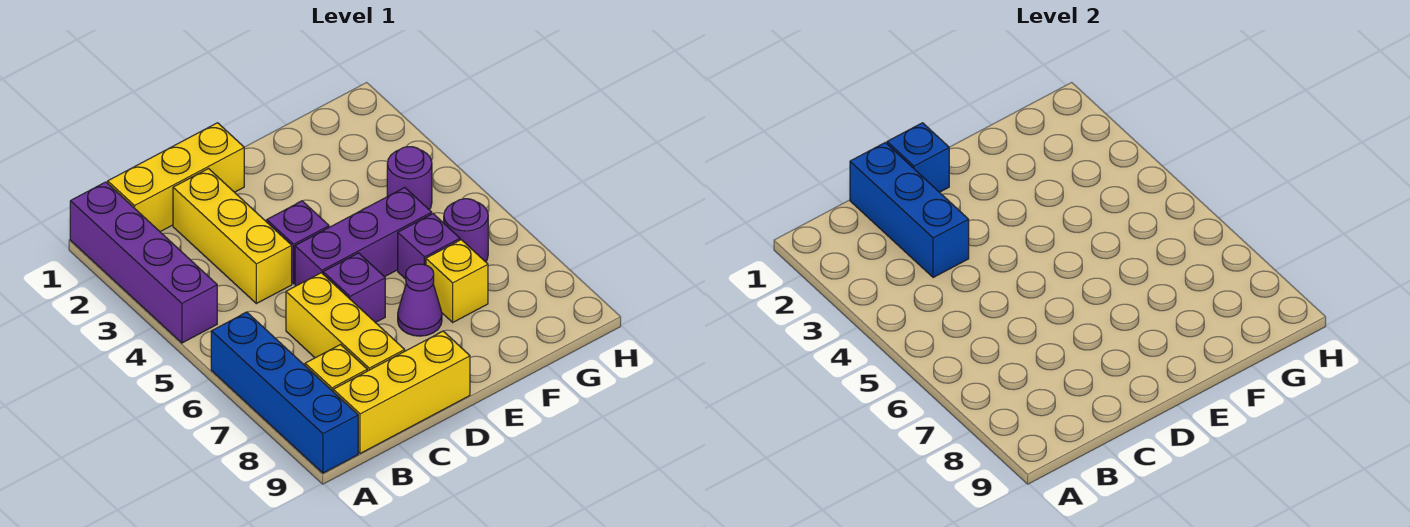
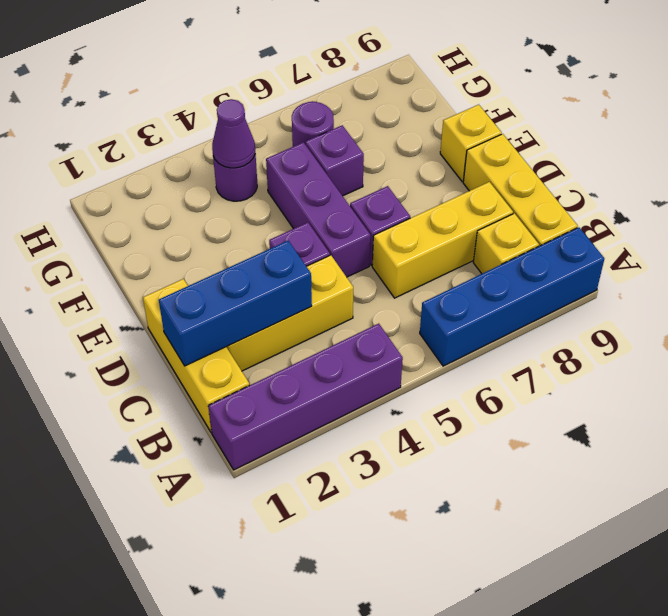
blue 1x1 brick [887,123,949,192] -> none
purple 1x1 cone [398,264,442,336] -> purple 1x1 cone moved to [212,99,255,168]
yellow 1x1 brick [426,240,488,322] -> yellow 1x1 brick moved to [440,104,502,182]

